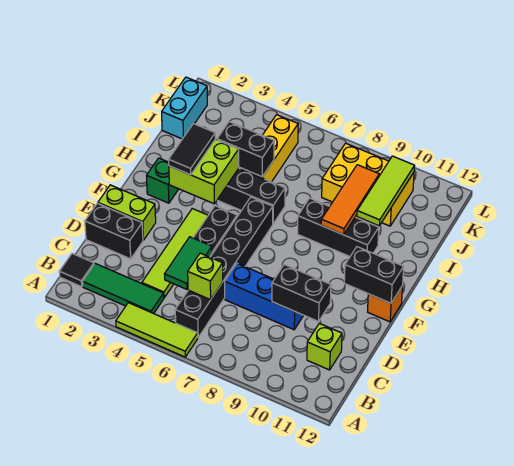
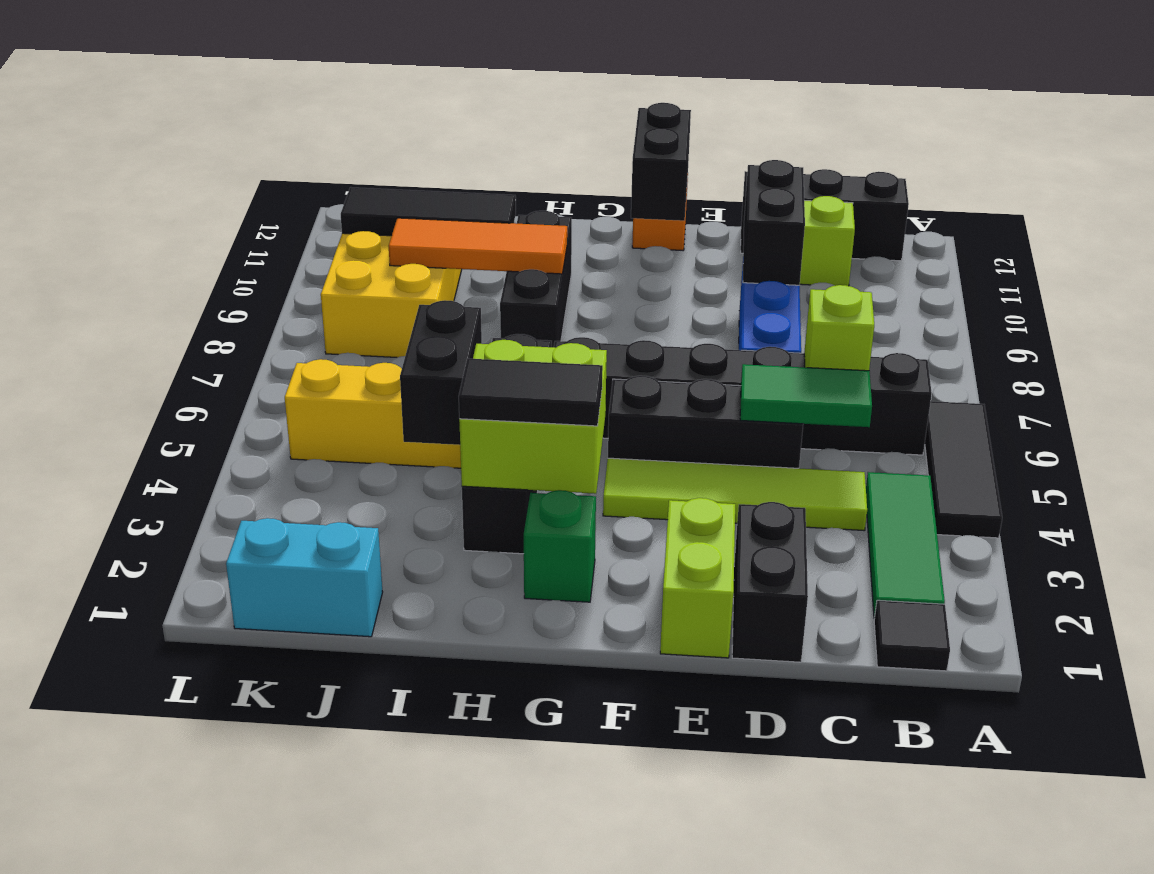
lime 1x3 tile [116,303,198,357] -> black 1x3 tile [925,401,1002,538]
none -> black 1x3 brick [741,169,909,261]
lime 1x3 tile [357,156,415,226] -> black 1x3 tile [341,187,516,236]

